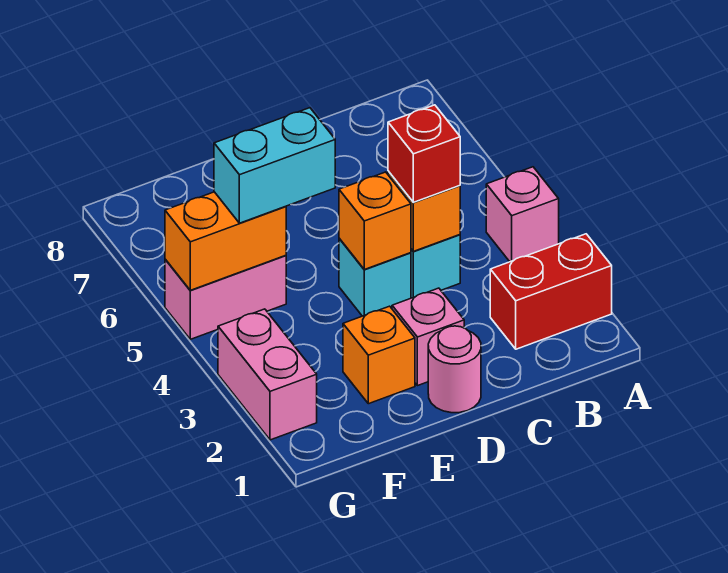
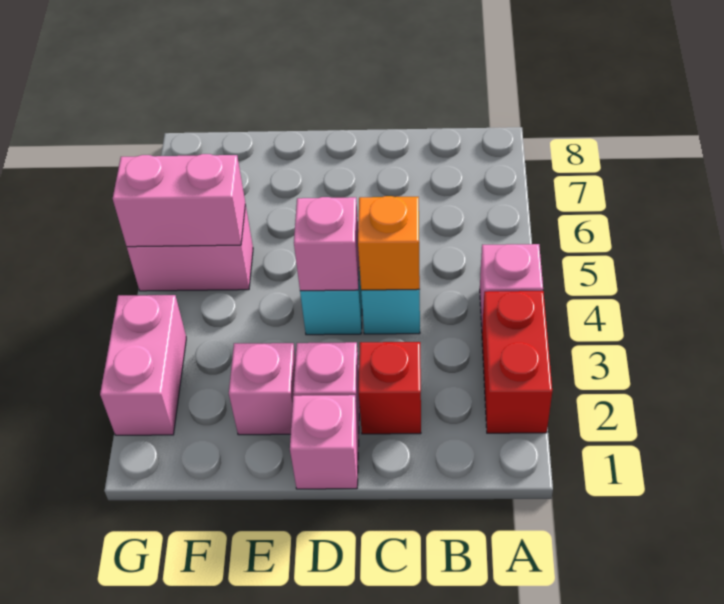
red 1x2 brick [490,234,612,349] -> red 1x2 brick turned to [482,291,552,433]
red 1x1 brick [388,105,460,202] -> red 1x1 brick moved to [359,342,421,434]
pink 1x1 round brick [428,326,481,413] -> pink 1x1 brick [290,395,359,489]
orange 1x1 brick [339,172,411,269] -> pink 1x1 brick [294,197,359,291]
orange 1x1 brick [343,306,415,404] -> pink 1x1 brick [229,343,296,435]
cyan 1x2 brick [214,108,335,223] -> none
orange 1x2 brick [165,192,286,290] -> pink 1x2 brick [113,154,245,247]

